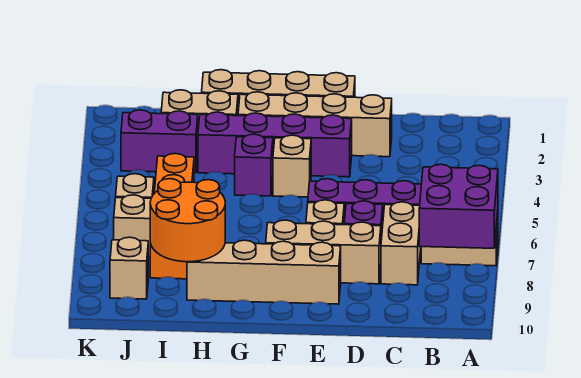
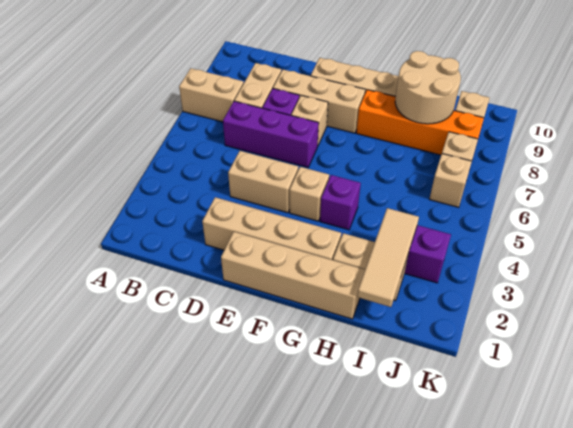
purple 2x2 brick [419,164,498,248] -> none
none -> tan 1x2 brick [228,151,298,213]
purple 1x4 brick [198,112,352,177] -> none
orange 2x2 round brick [150,179,225,262] -> tan 2x2 round brick [395,51,461,124]
none -> tan 1x3 tile [357,208,419,307]
orange 1x4 brick [150,154,194,279] -> orange 1x4 brick turned to [356,90,484,155]

